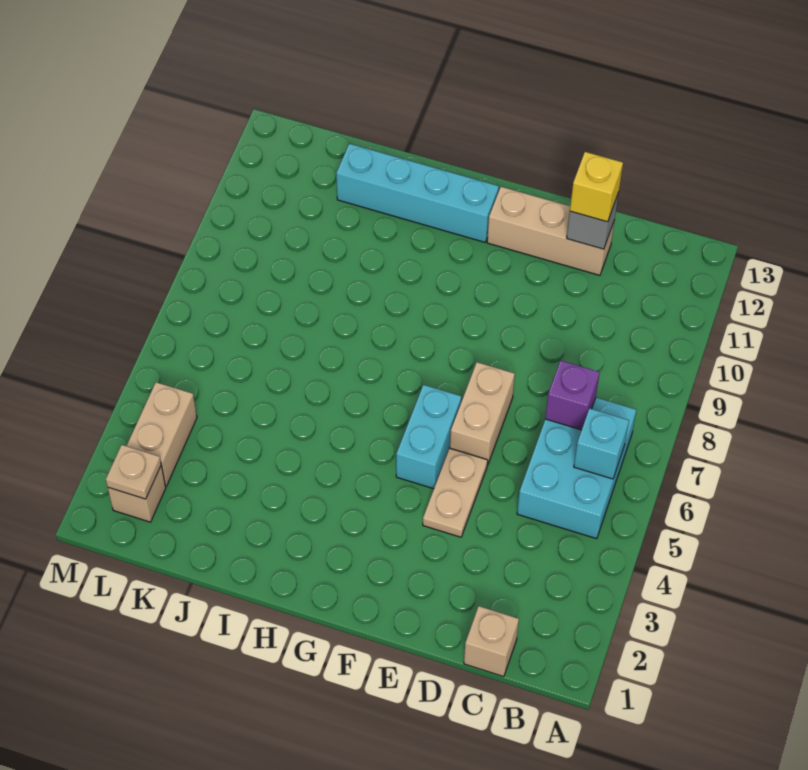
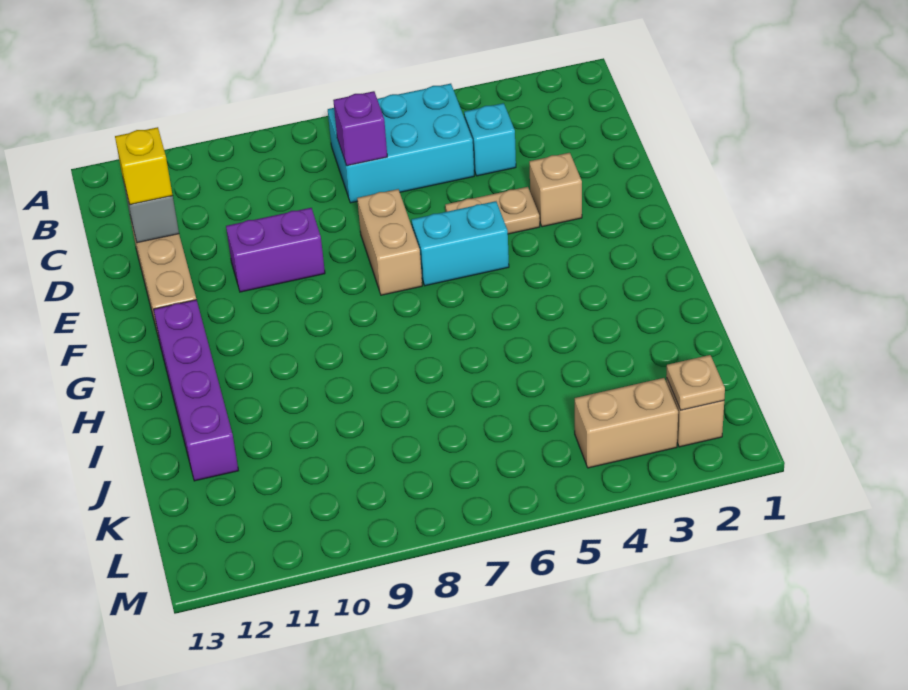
cyan 1x1 brick [574,408,629,479] -> cyan 1x1 brick moved to [464,103,516,176]
tan 1x1 brick [464,606,519,677] -> tan 1x1 brick moved to [529,153,582,227]
tan 1x2 brick [450,362,515,465] -> tan 1x2 brick turned to [357,189,422,295]
none -> purple 1x2 brick [226,208,325,292]
cyan 1x4 brick [336,144,499,242] -> purple 1x4 brick [153,300,238,481]

